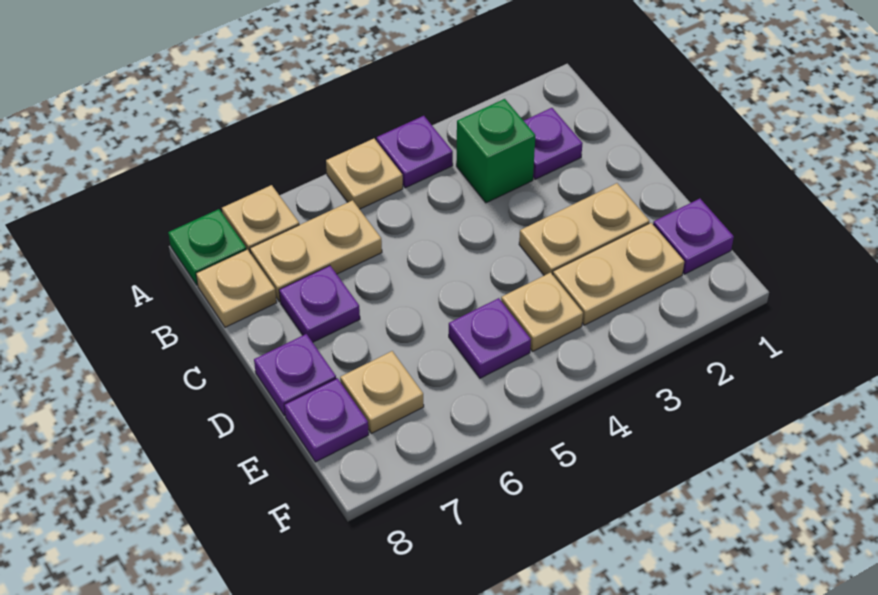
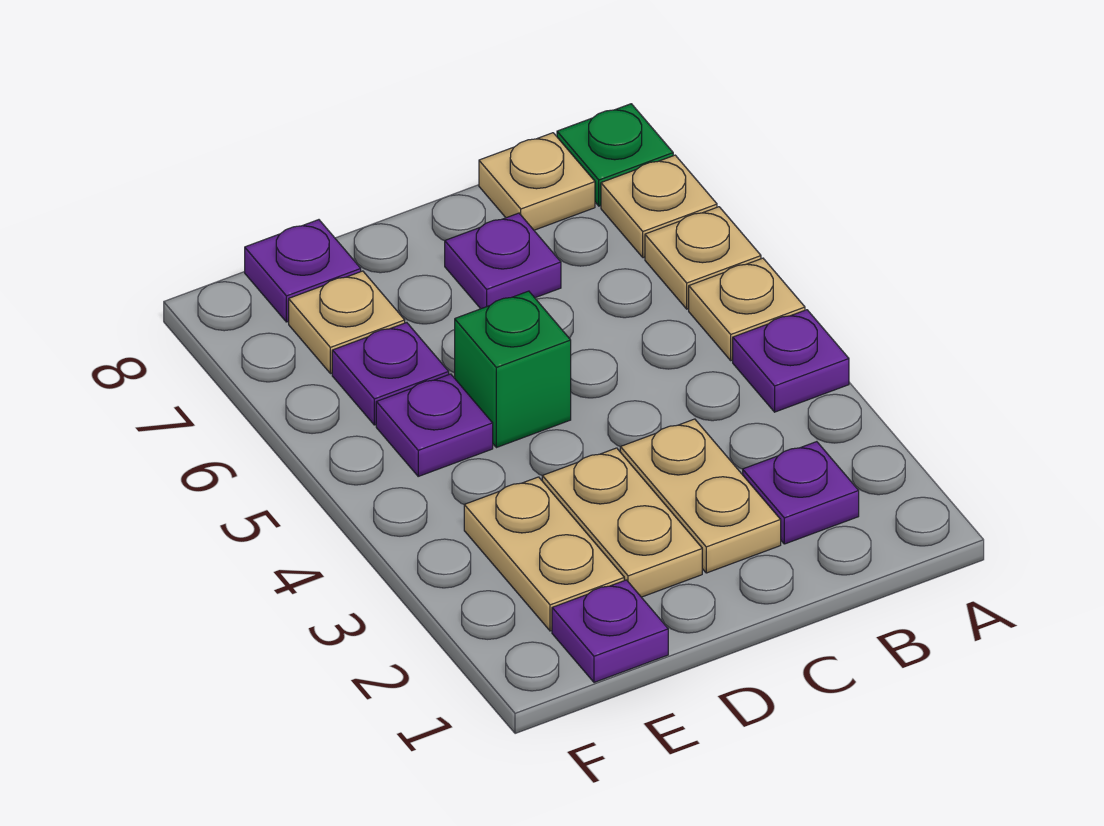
green 1x1 brick [456,99,535,203] -> green 1x1 brick moved to [455,291,571,448]
tan 1x2 plate [250,200,382,302] -> tan 1x2 plate moved to [620,419,781,573]
purple 1x1 plate [254,334,336,416] -> purple 1x1 plate moved to [332,323,449,425]
tan 1x1 plate [501,273,583,351] -> tan 1x1 plate moved to [645,207,761,309]

